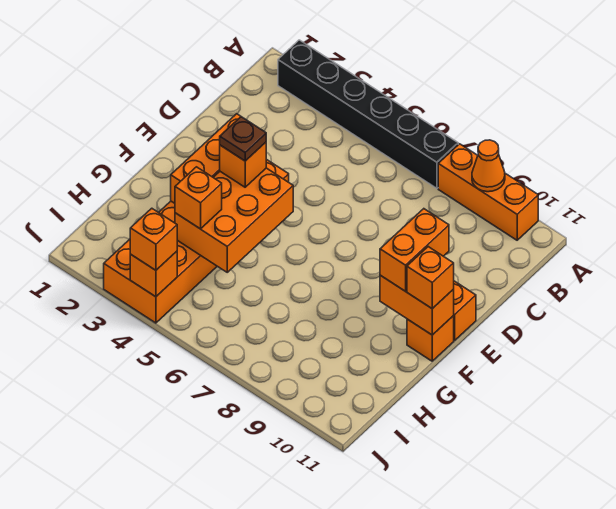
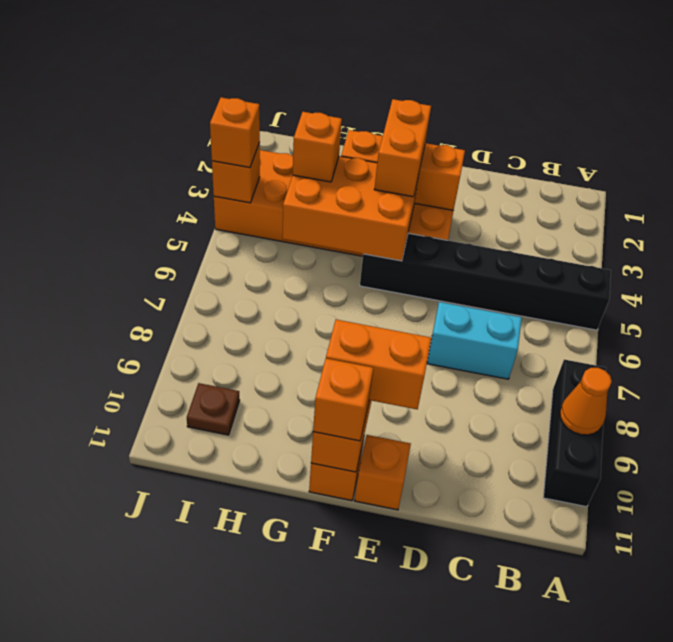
black 1x6 brick [278,40,458,188] -> black 1x6 brick turned to [360,233,611,330]
orange 1x3 brick [438,144,538,240] -> black 1x3 brick [543,360,606,507]
none -> cyan 1x2 brick [427,302,522,379]
orange 1x1 brick [220,142,266,187] -> orange 1x2 brick [374,99,431,197]
brown 1x1 plate [220,117,266,161] -> brown 1x1 plate moved to [187,383,240,435]

